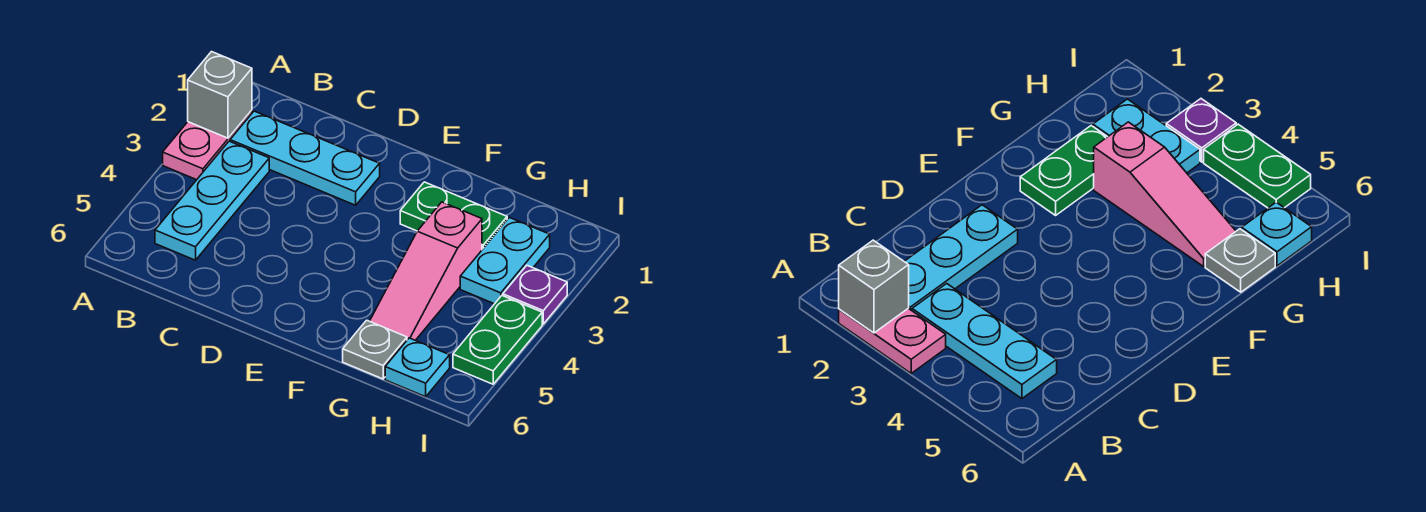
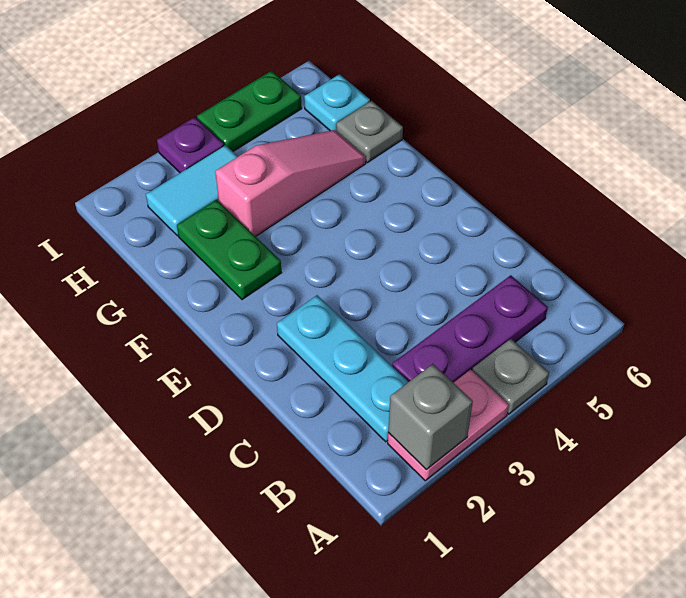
none -> grey 1x1 plate [472,339,549,414]
cyan 1x3 plate [155,141,269,260] -> purple 1x3 plate [392,275,548,383]
cyan 1x2 plate [460,217,550,304] -> cyan 1x2 tile [146,145,238,236]

